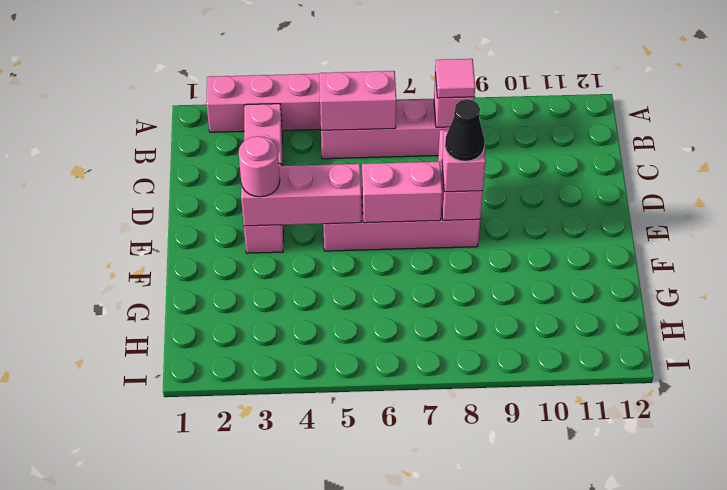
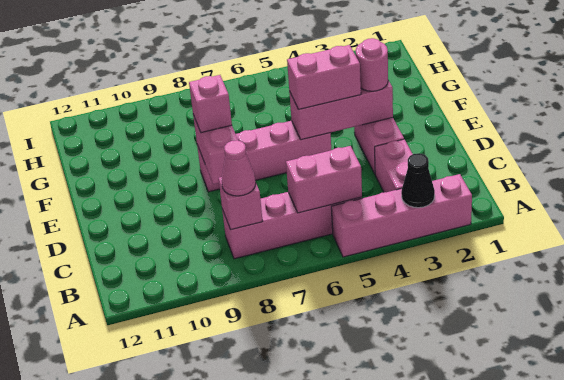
pink 1x1 tile [435,59,475,98] -> pink 1x1 cone [222,140,256,196]
pink 1x2 brick [362,162,442,223] -> pink 1x2 brick moved to [287,45,361,110]
black 1x1 cone [445,99,485,161] -> black 1x1 cone moved to [401,153,435,208]

